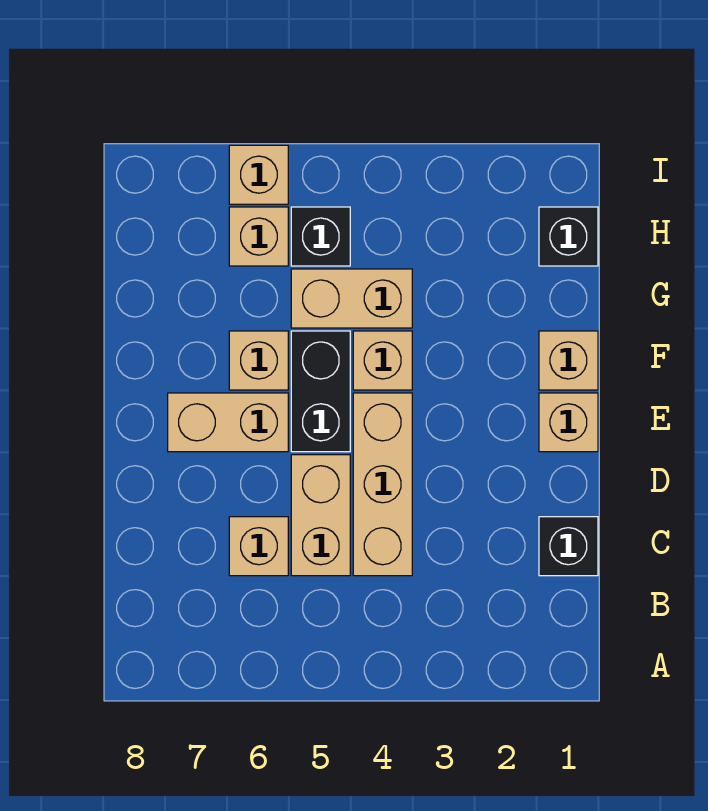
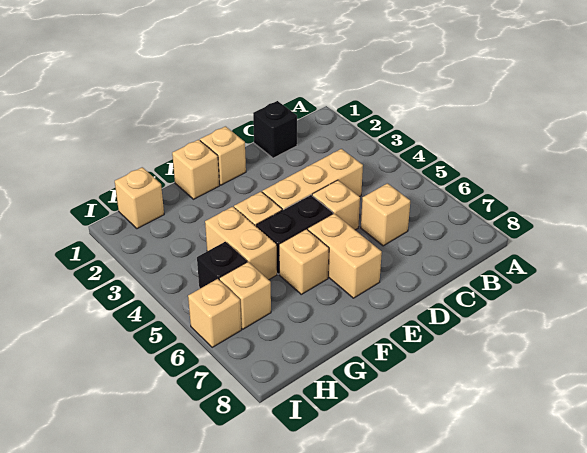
tan 1x2 brick [291,455,350,576] -> tan 1x1 brick [312,180,360,230]
black 1x1 brick [539,207,598,266] -> tan 1x1 brick [115,167,164,229]

